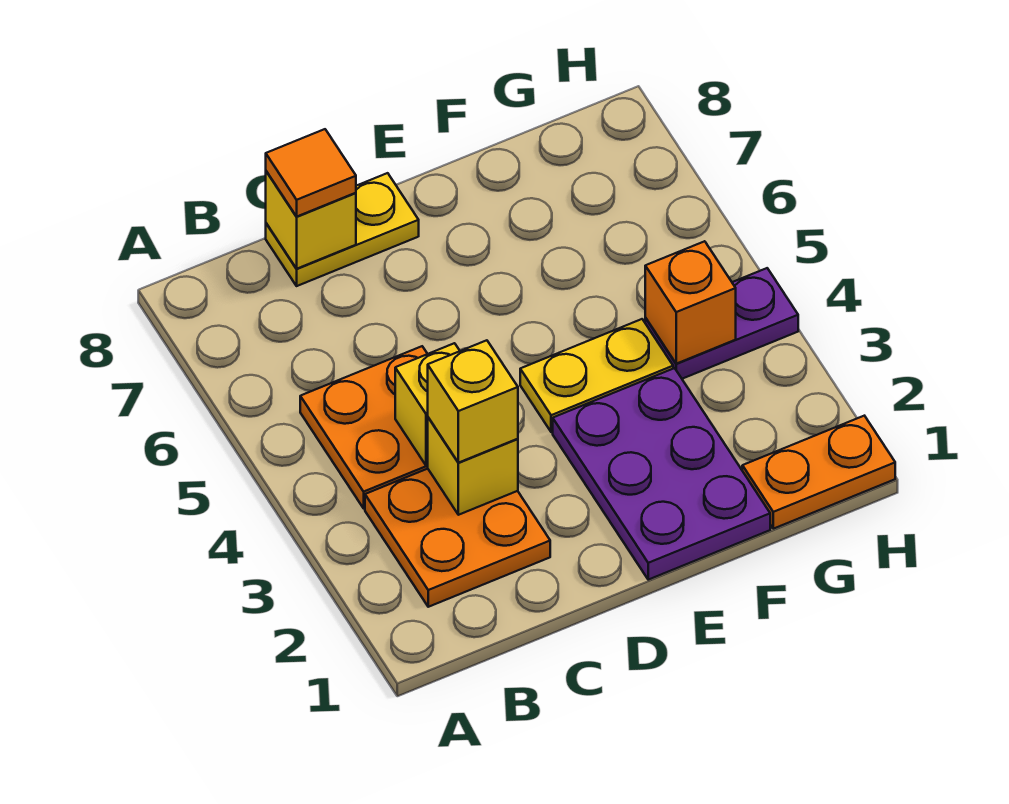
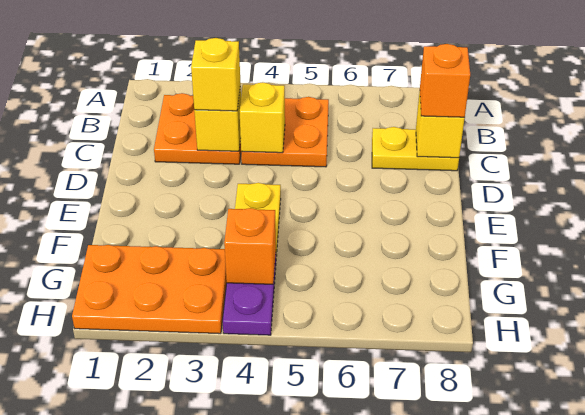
yellow 1x2 plate [266,173,419,286] -> yellow 1x2 plate turned to [372,127,459,171]
orange 1x1 tile [266,129,356,217] -> orange 1x1 brick [420,44,470,117]
purple 2x3 plate [553,368,770,580] -> none
orange 1x2 plate [742,416,895,529] -> orange 2x3 plate [72,245,227,334]

